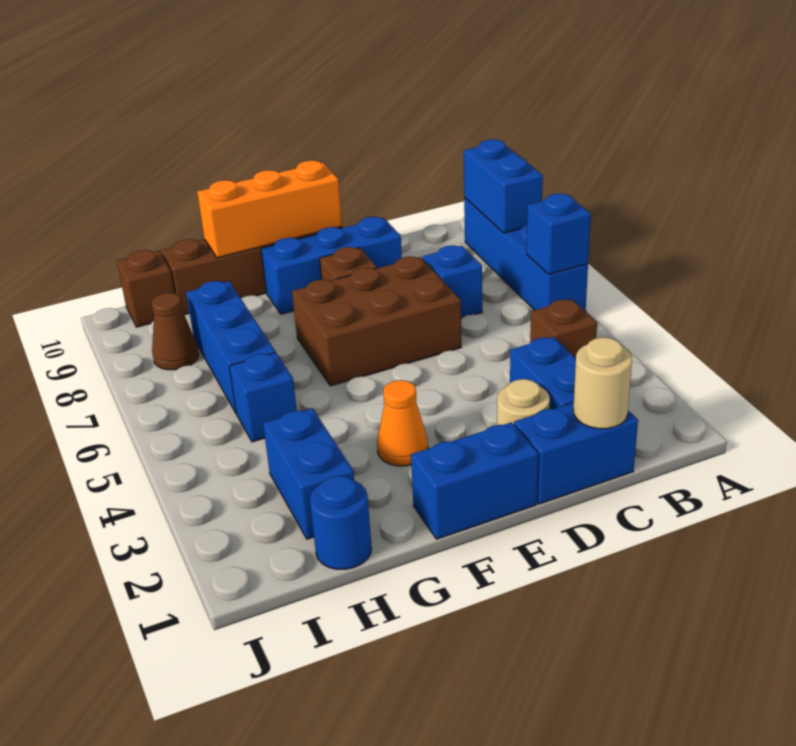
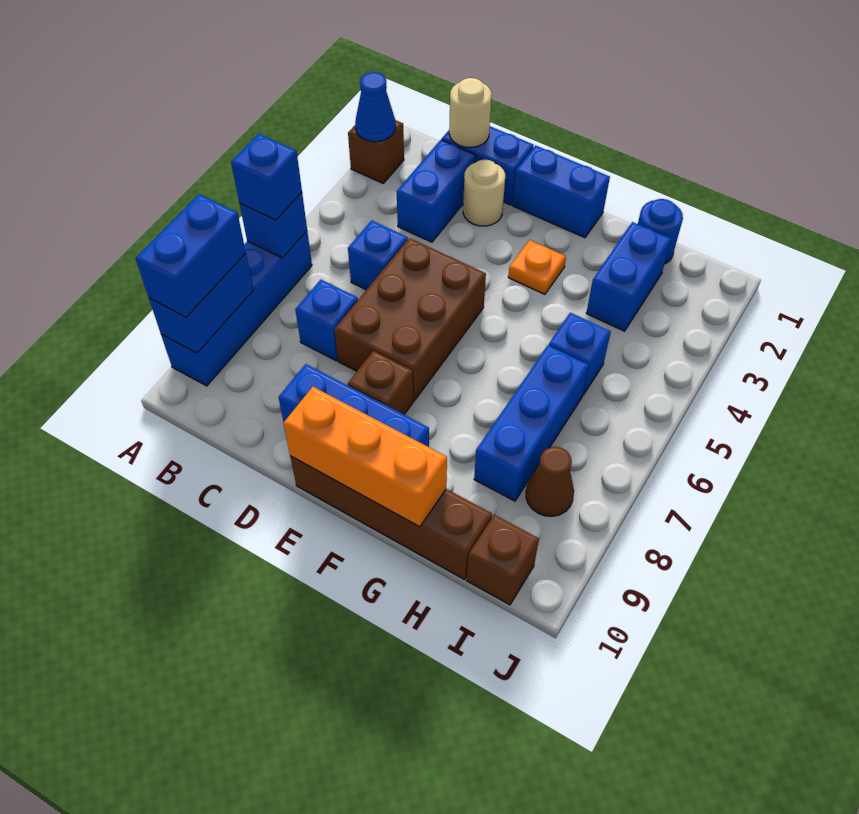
none -> blue 1x1 cone [355,72,396,142]
none -> blue 1x1 brick [231,134,302,220]
none -> blue 1x2 brick [136,194,246,317]
brown 1x1 brick [530,299,597,358] -> brown 1x1 brick moved to [348,120,404,183]
none -> blue 1x1 brick [348,220,408,290]
brown 2x3 brick [292,256,461,386] -> brown 2x3 brick turned to [334,238,486,401]
orange 1x1 cone [377,380,428,466] -> orange 1x1 plate [508,240,566,294]

